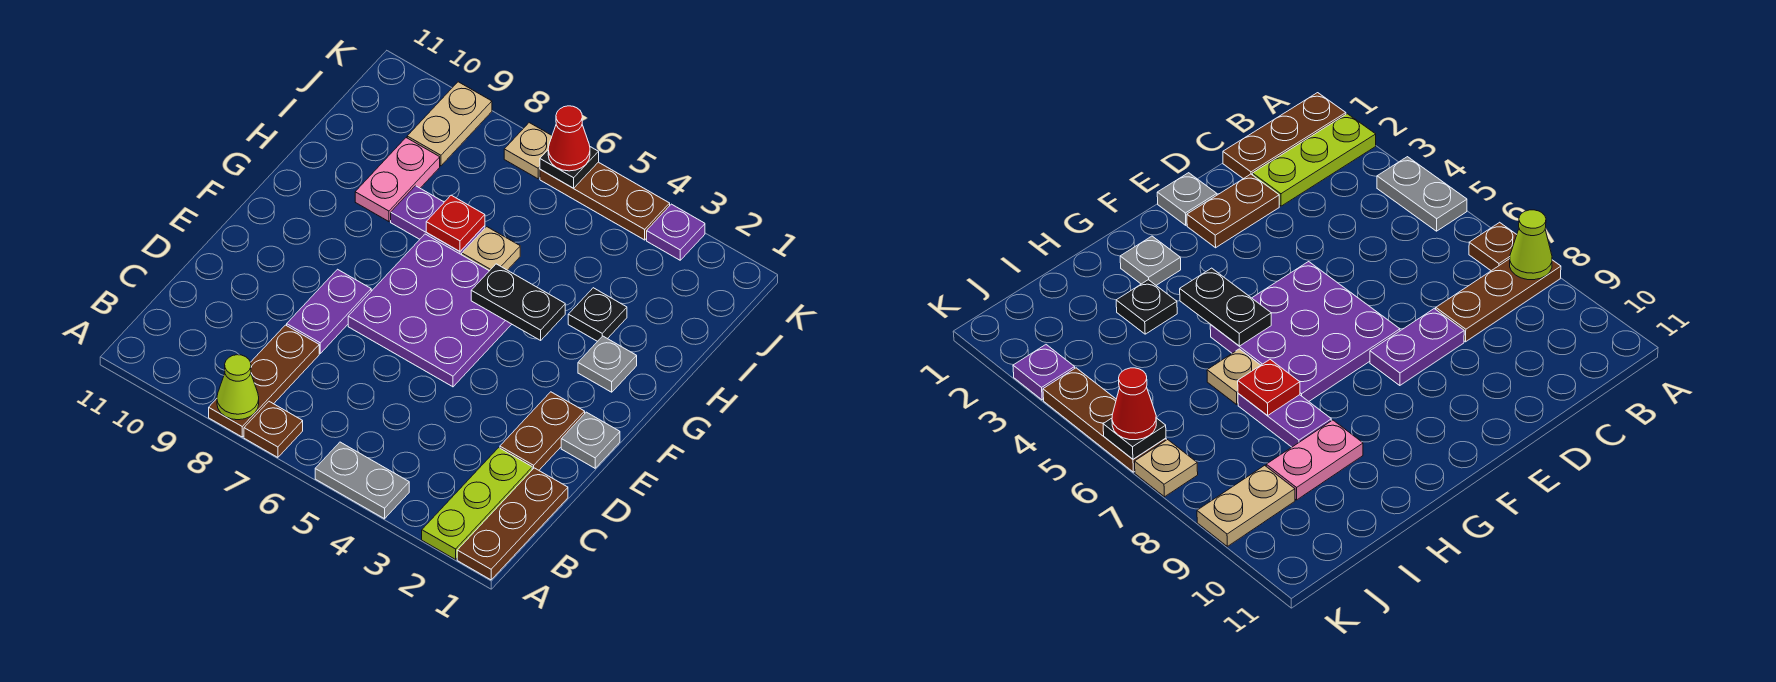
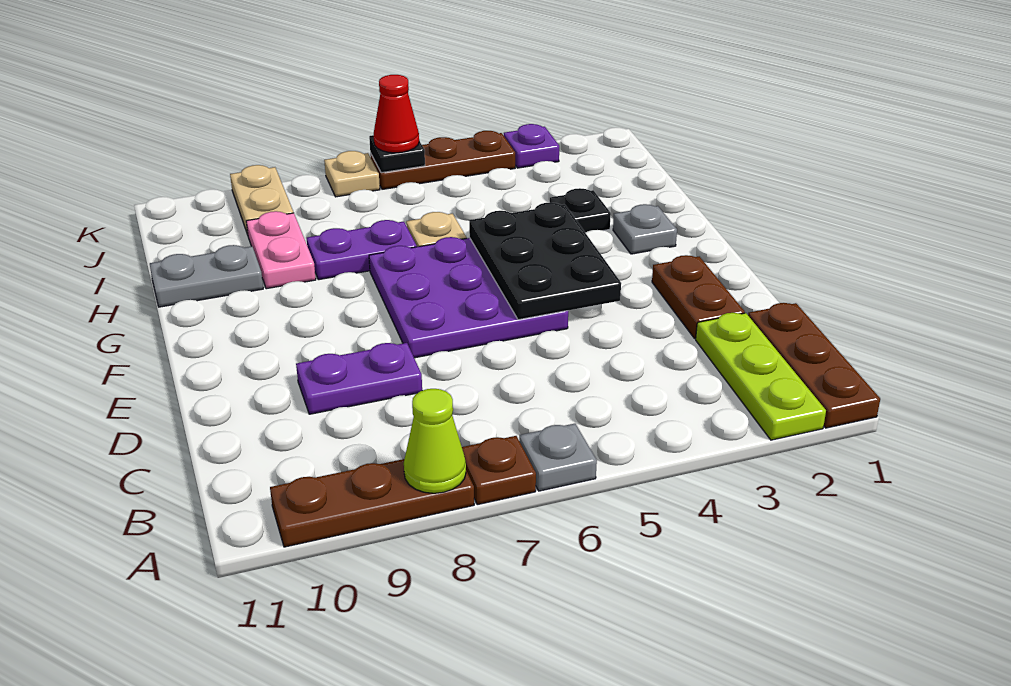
grey 1x2 plate [315,442,409,519] -> grey 1x2 plate moved to [150,245,263,307]
brown 1x3 plate [209,325,319,437] -> brown 1x3 plate turned to [270,459,474,547]
purple 1x2 plate [287,269,371,353] -> purple 1x2 plate turned to [296,343,422,414]
grey 1x1 plate [561,412,620,468] -> grey 1x1 plate moved to [519,424,597,491]
black 1x2 plate [471,264,565,340] -> black 2x3 plate [469,203,621,320]
red 1x1 plate [426,195,485,251] -> none

